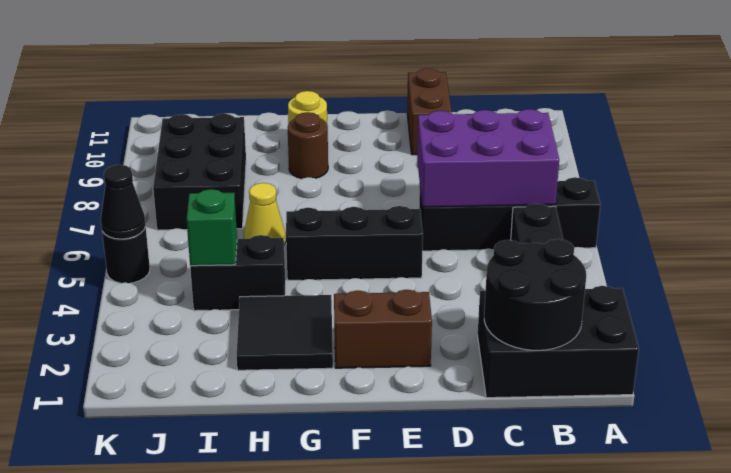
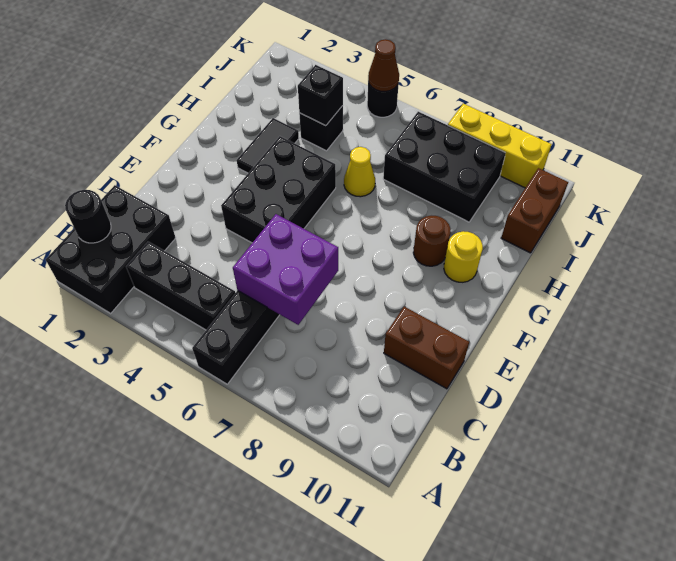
black 2x2 round brick [484,239,586,350] -> black 1x1 round brick [65,190,111,243]
purple 2x3 brick [417,109,559,207] -> purple 2x2 brick [233,214,338,325]
brown 1x2 brick [334,290,432,368] -> brown 1x2 brick moved to [501,168,568,253]
black 1x3 brick [286,206,423,280] -> black 2x3 brick [221,136,336,243]
black 2x2 tile [237,295,333,370] -> black 1x2 tile [237,118,299,173]
black 1x2 brick [190,235,285,311] -> black 1x1 brick [299,106,343,151]
green 1x1 brick [187,189,237,266] -> black 1x1 brick [298,65,343,126]
black 1x1 cone [101,165,146,239] -> brown 1x1 cone [368,39,399,92]
none -> yellow 1x3 brick [448,104,552,188]

